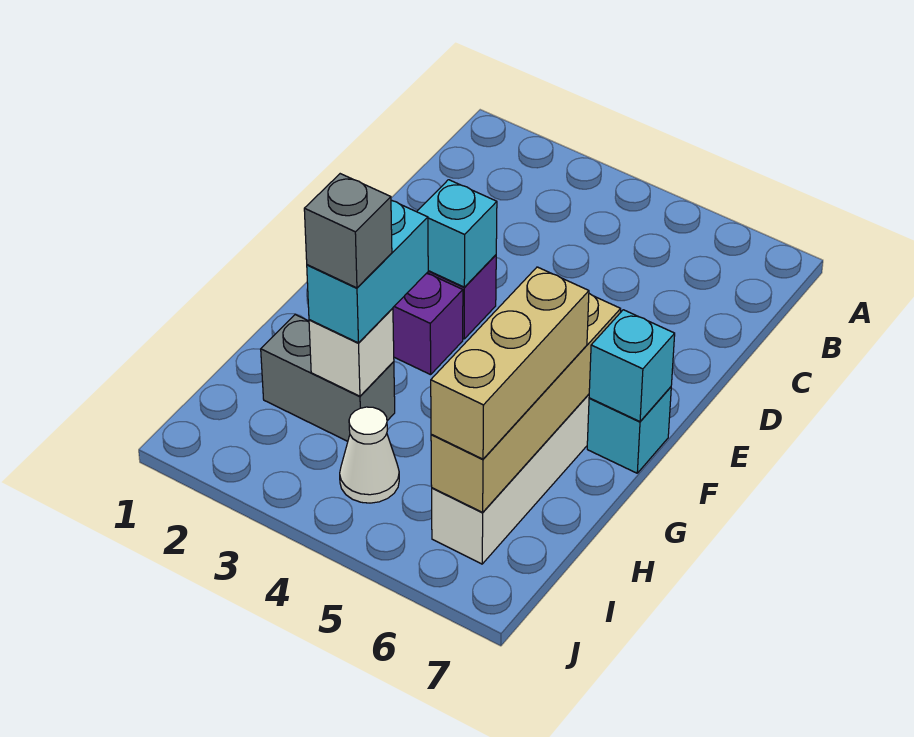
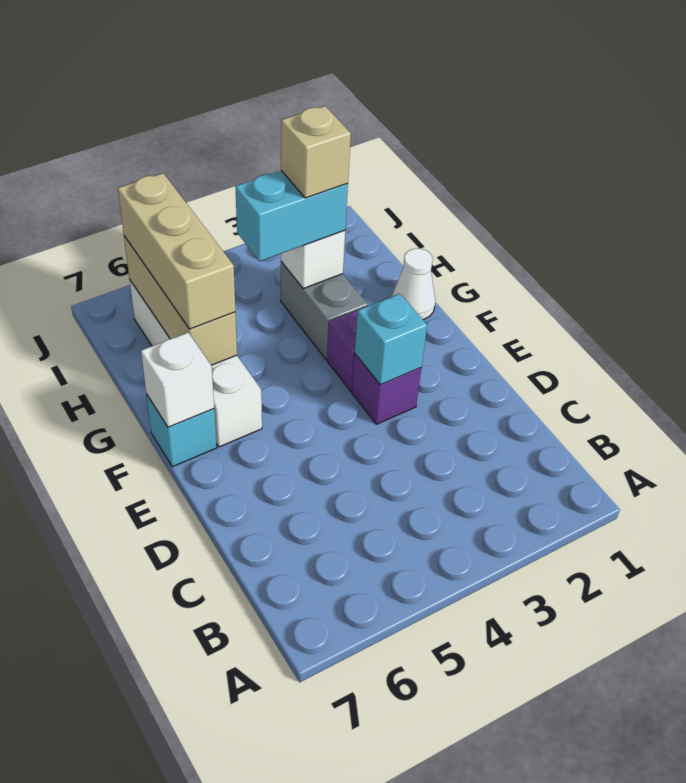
tan 1x4 brick [431,294,621,512] -> tan 1x3 brick [124,236,237,365]
cyan 1x1 brick [589,310,675,422] -> white 1x1 brick [141,333,214,427]
cyan 1x2 brick [307,200,428,343] -> cyan 1x2 brick turned to [235,171,348,261]
grey 1x2 brick [261,315,395,441] -> grey 1x2 brick turned to [281,262,368,359]
grey 1x1 brick [304,174,392,288] -> tan 1x1 brick [281,106,351,198]
white 1x1 cone [340,407,399,503] -> white 1x1 cone moved to [392,248,435,320]

